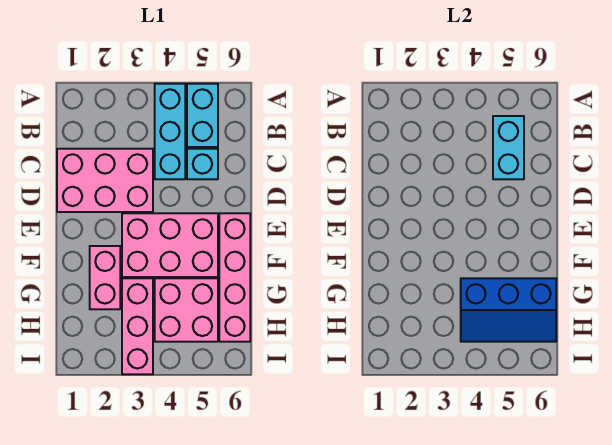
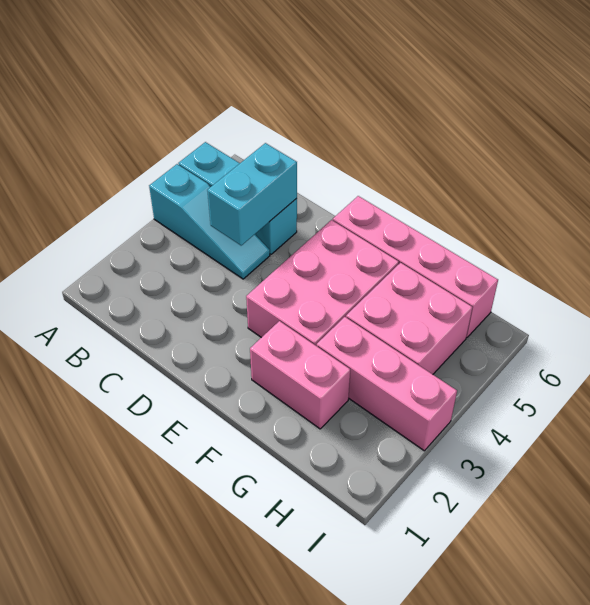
cyan 1x3 brick [155,84,185,179] -> cyan 1x3 slope [149,164,270,279]
cyan 1x2 brick [493,116,524,179] -> cyan 1x2 brick turned to [207,143,297,245]
pink 2x3 brick [57,149,153,212] -> none
blue 2x3 slope [461,278,556,342] -> none

